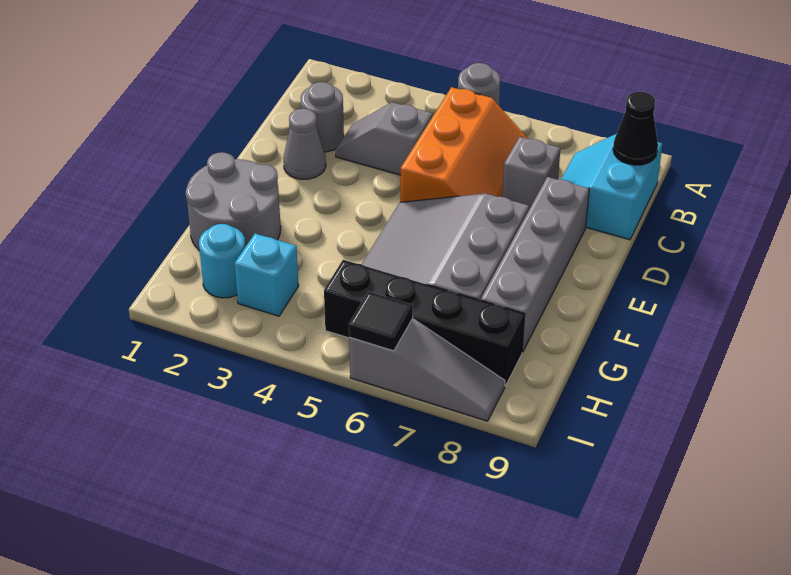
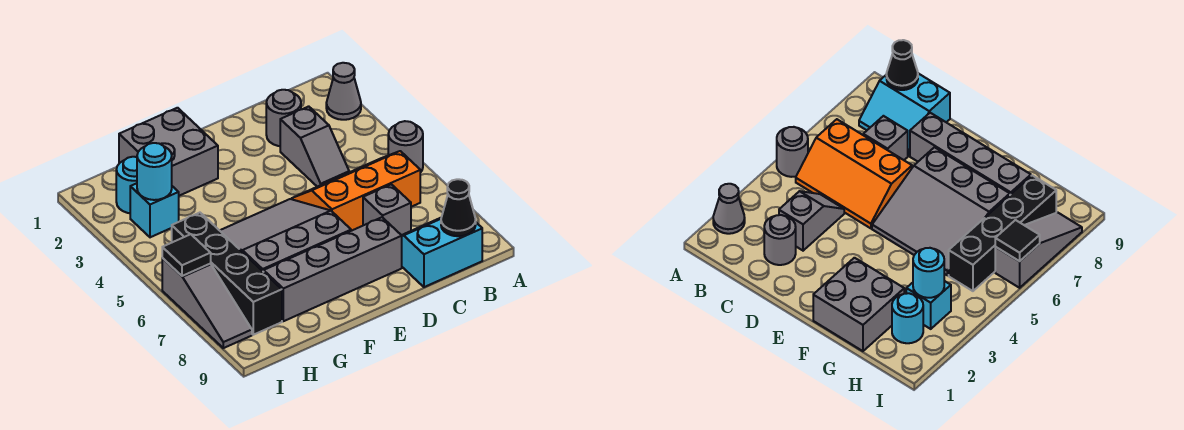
orange 2x3 slope [400,87,528,202] -> orange 2x3 slope turned to [292,151,420,231]
grey 1x2 slope [336,102,433,175] -> grey 1x2 slope turned to [280,106,349,187]
grey 1x1 cone [283,109,326,179] -> grey 1x1 cone moved to [326,63,361,120]
grey 2x2 round brick [186,152,281,251] -> grey 2x2 brick [119,108,218,196]
none -> cyan 1x1 round brick [137,143,172,200]

